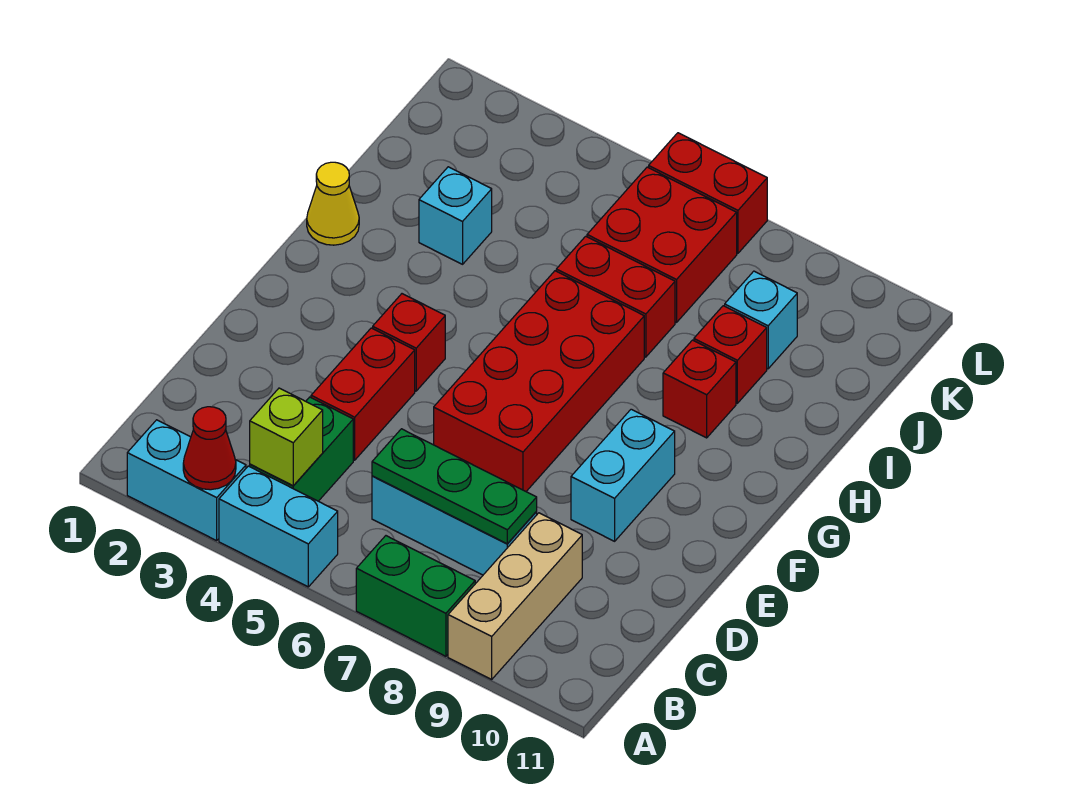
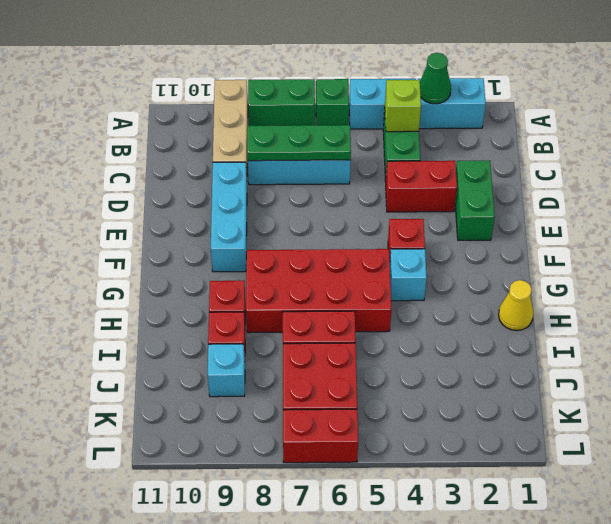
red 1x1 cone [183,407,236,490] -> green 1x1 cone [420,53,451,104]
none -> green 1x1 brick [316,79,349,125]
none -> green 1x2 brick [455,161,495,240]
red 1x2 brick [311,328,415,460] -> red 1x2 brick turned to [386,161,457,212]
red 2x4 brick [434,271,644,491] -> red 2x4 brick turned to [246,249,391,333]
cyan 1x2 brick [571,409,675,541] -> cyan 1x3 brick [211,162,247,272]
cyan 1x1 brick [419,167,492,264] -> cyan 1x1 brick moved to [390,249,427,301]

